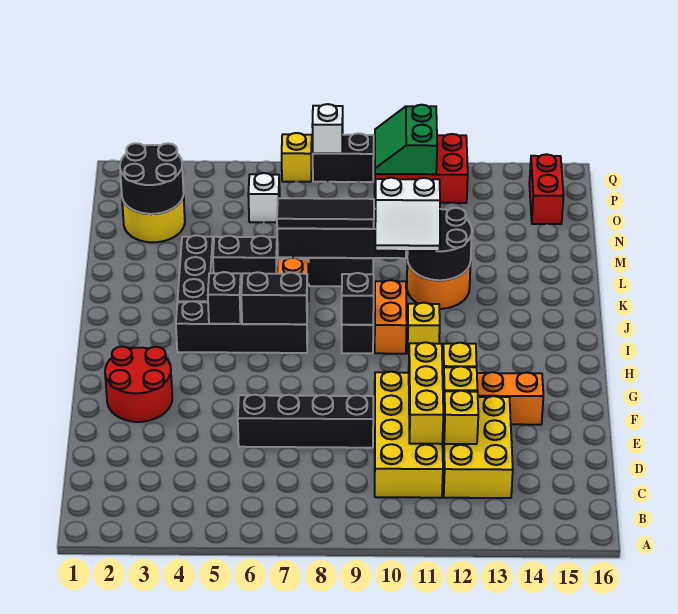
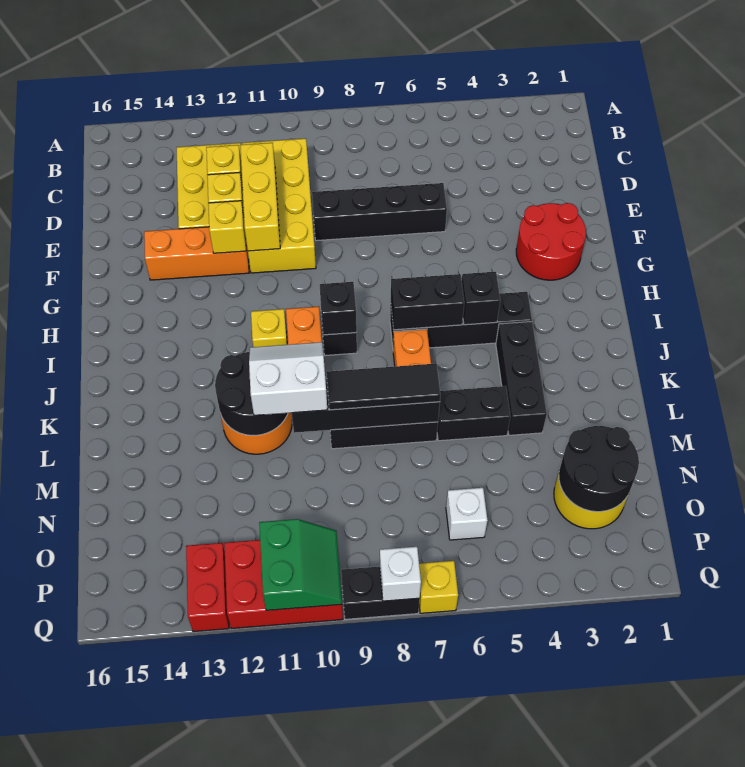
red 1x2 brick [529,154,563,224] -> red 1x2 brick moved to [186,543,229,632]

